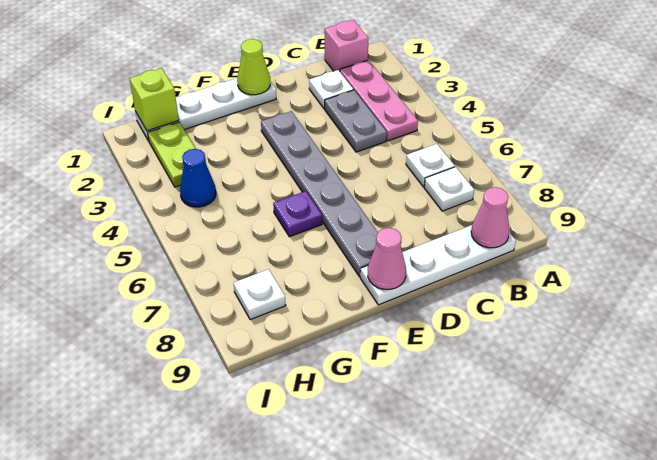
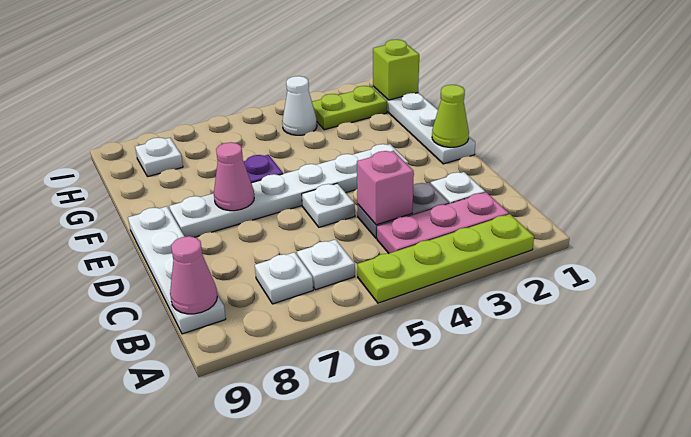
none -> lime 1x4 plate [357,214,534,303]
pink 1x1 brick [325,20,368,71] -> pink 1x1 brick moved to [357,151,414,225]
none -> white 1x1 plate [302,183,355,227]
grey 1x6 plate [261,111,378,277] -> white 1x6 plate [169,144,408,237]
pink 1x1 cone [368,228,406,289] -> pink 1x1 cone moved to [214,142,254,211]
blue 1x1 cone [180,149,216,207] -> white 1x1 cone [282,76,317,135]

